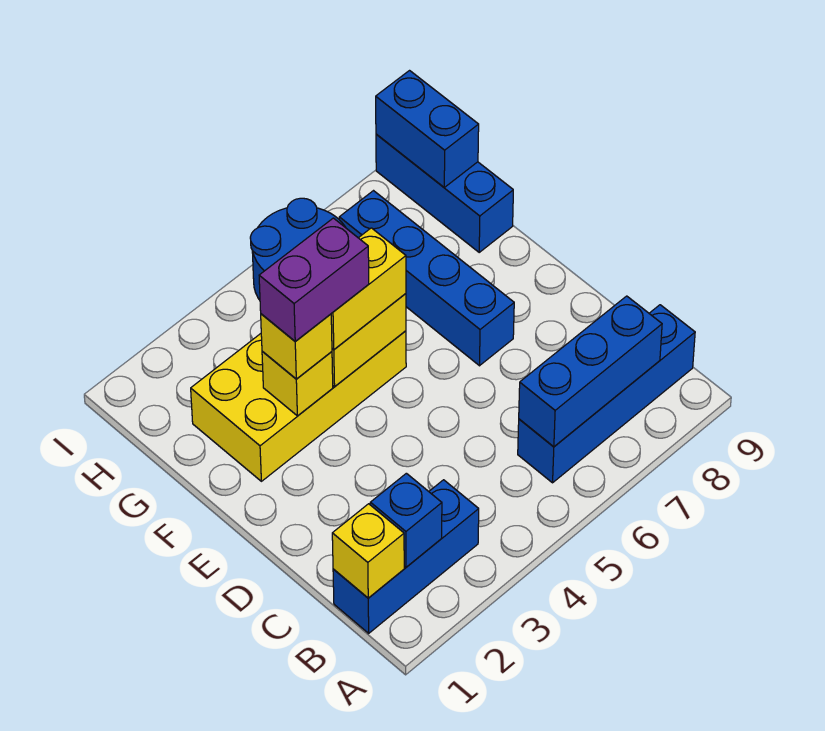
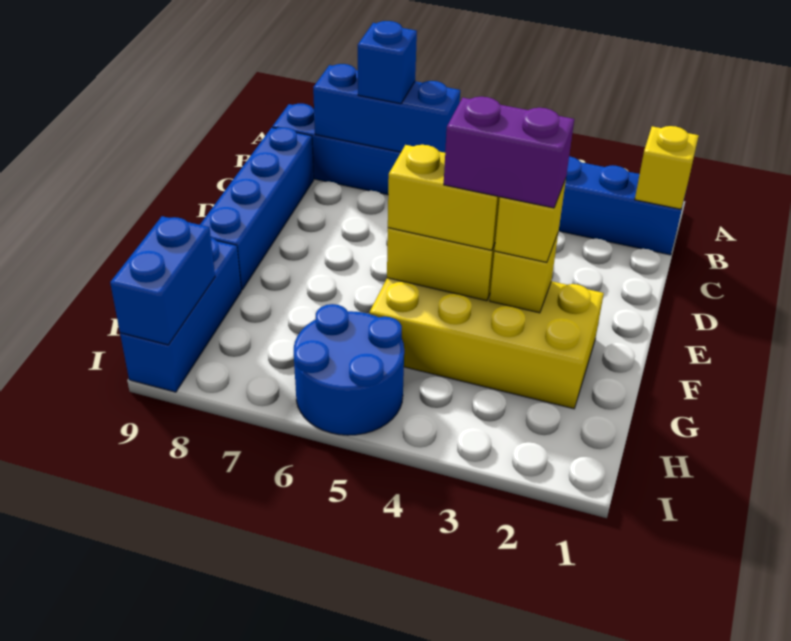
blue 1x1 brick [370,473,442,567] -> blue 1x1 brick moved to [358,21,417,104]
blue 1x4 brick [339,191,514,366] -> blue 1x4 brick moved to [200,127,314,290]

